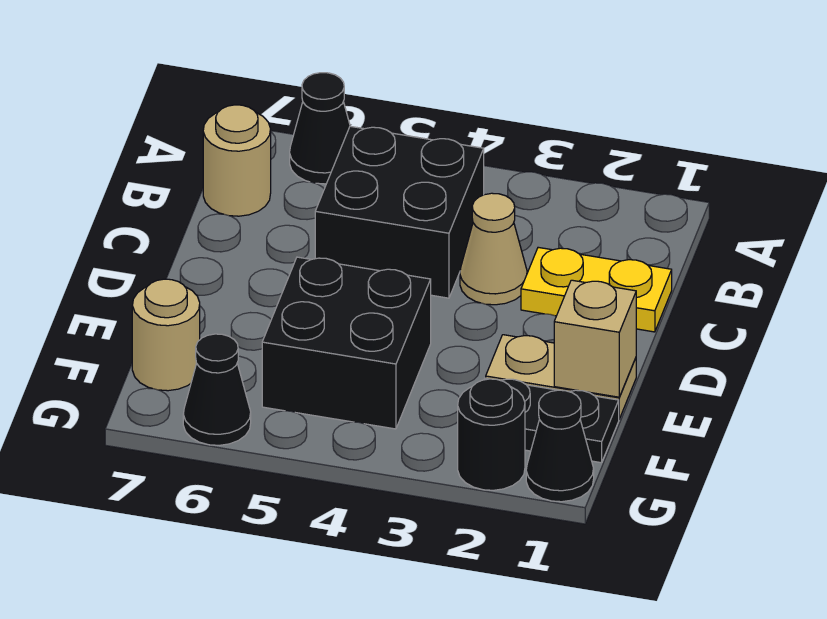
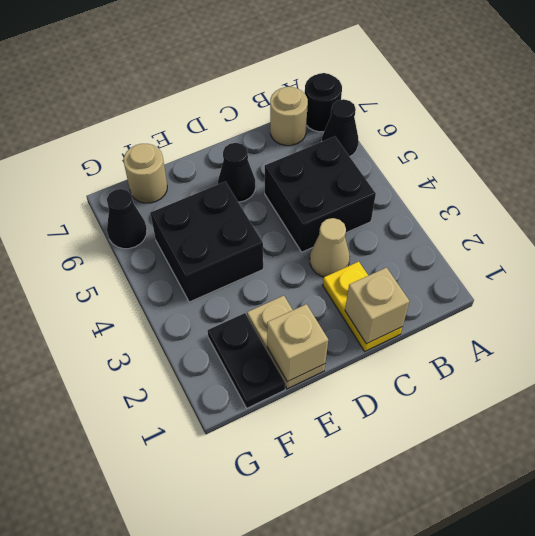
none -> tan 1x1 brick [345,268,410,344]
black 1x1 cone [526,390,594,502] -> black 1x1 cone moved to [218,143,255,202]
black 1x1 round brick [458,379,525,490] -> black 1x1 round brick moved to [305,73,342,132]

